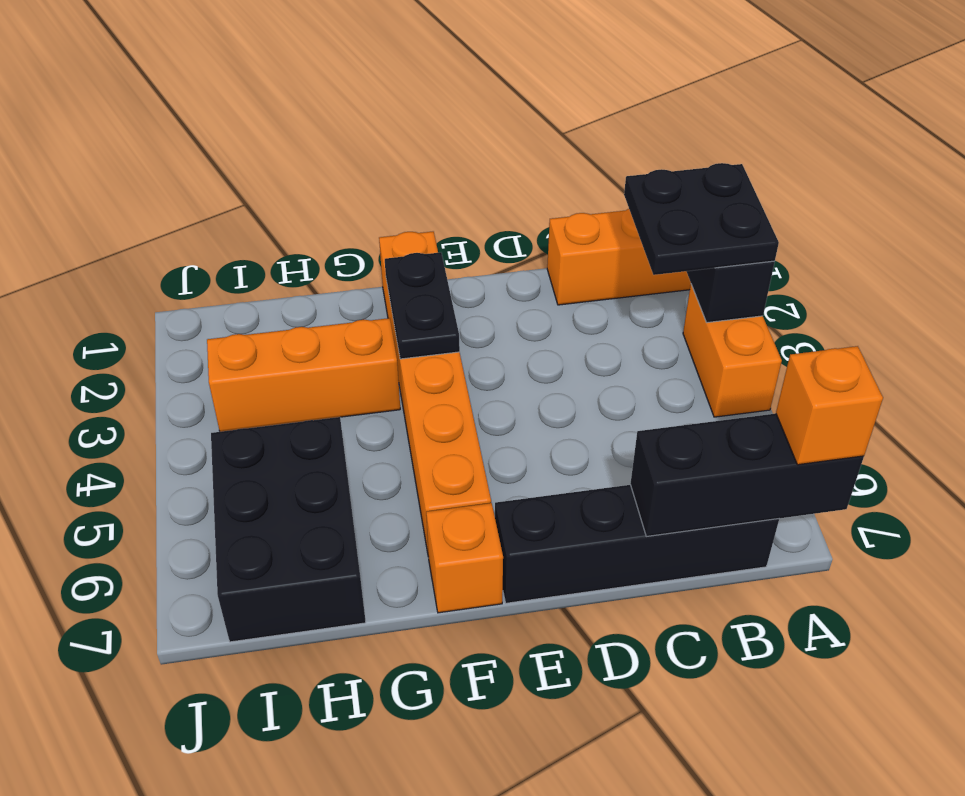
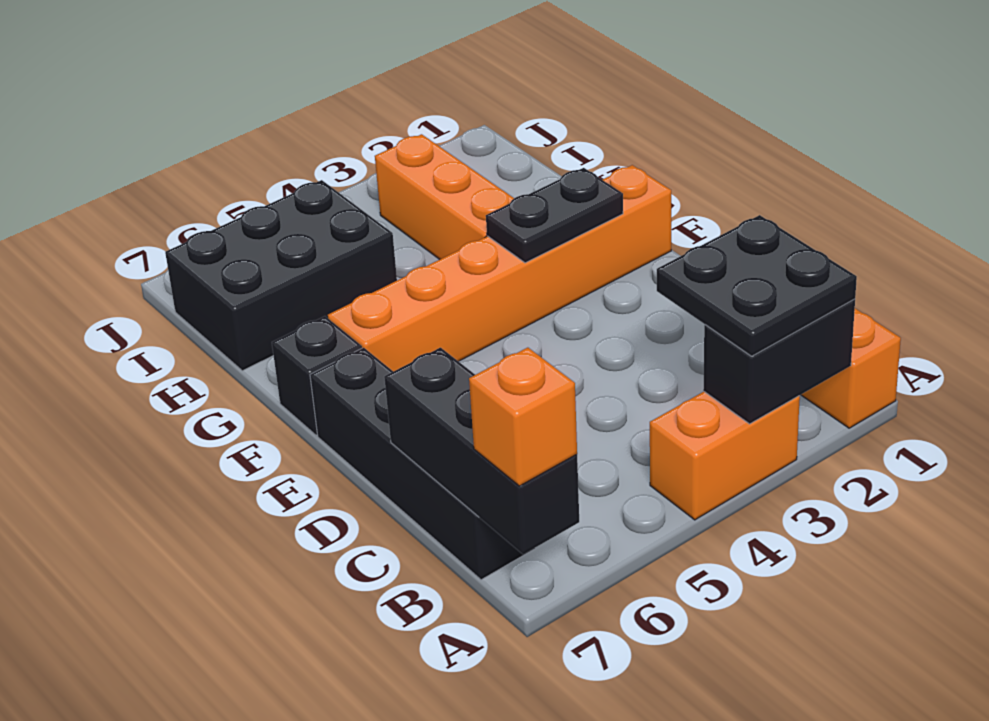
orange 1x1 brick [426,503,503,613] -> black 1x1 brick [272,316,362,435]

